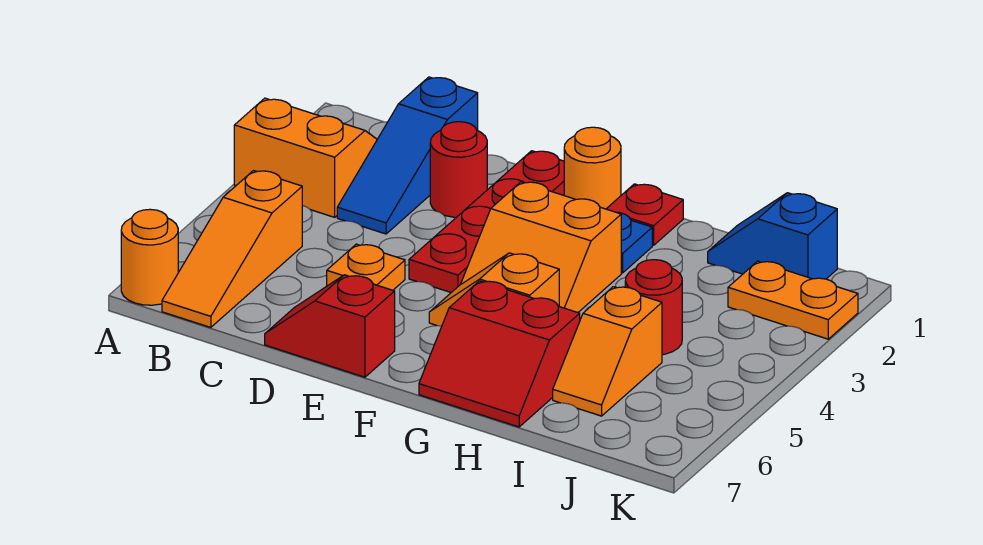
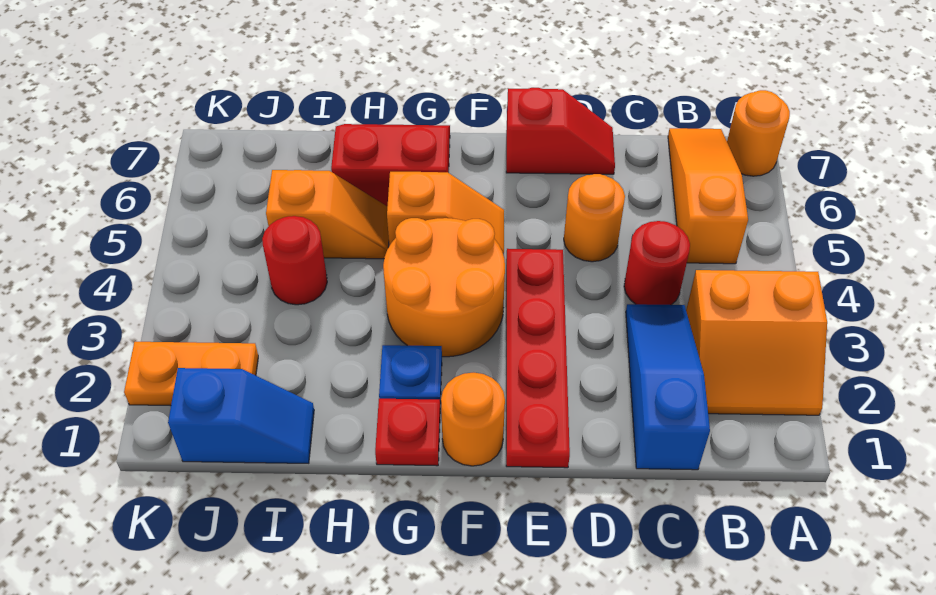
red 1x1 round brick [430,122,487,217] -> red 1x1 round brick moved to [624,221,690,305]
orange 1x1 plate [327,244,405,290] -> orange 1x1 round brick [564,174,625,262]
orange 2x2 slope [461,182,621,312] -> orange 2x2 round brick [383,218,505,357]
orange 1x2 slope [553,287,662,416] -> orange 1x2 slope turned to [266,170,389,259]

